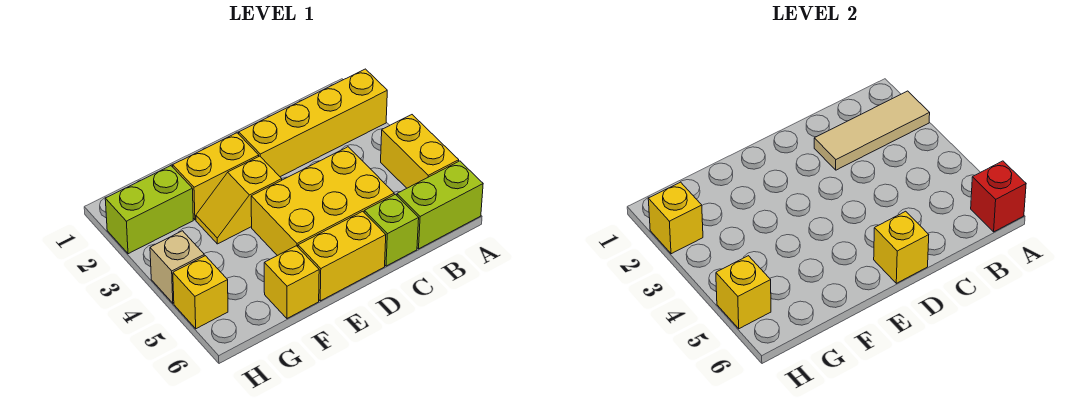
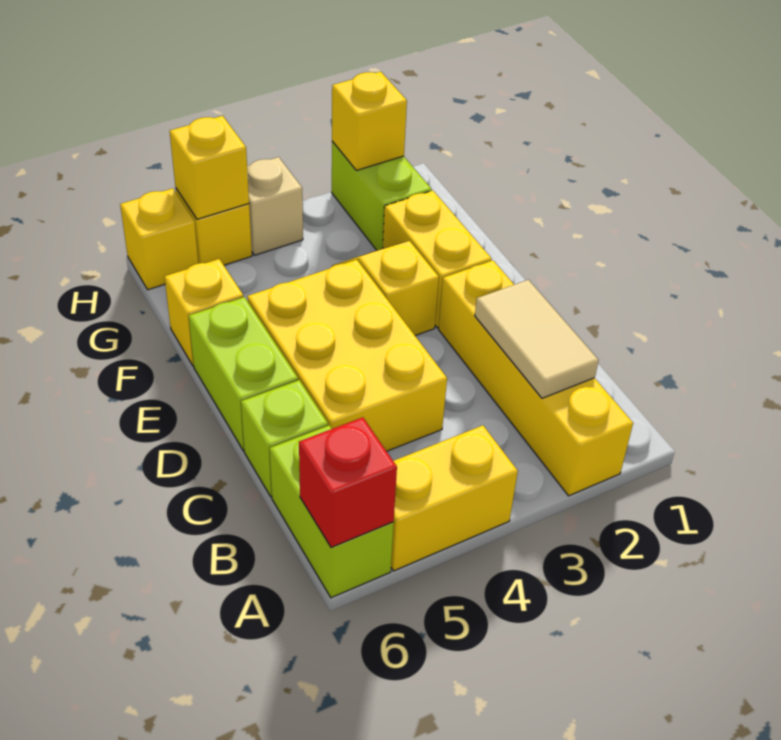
tan 1x3 tile [814,91,930,170] -> tan 1x2 tile [475,280,599,398]
yellow 1x2 brick [298,211,386,301] -> lime 1x2 brick [189,297,298,451]
yellow 1x1 brick [874,211,929,283] -> yellow 1x1 brick moved to [120,188,198,290]

